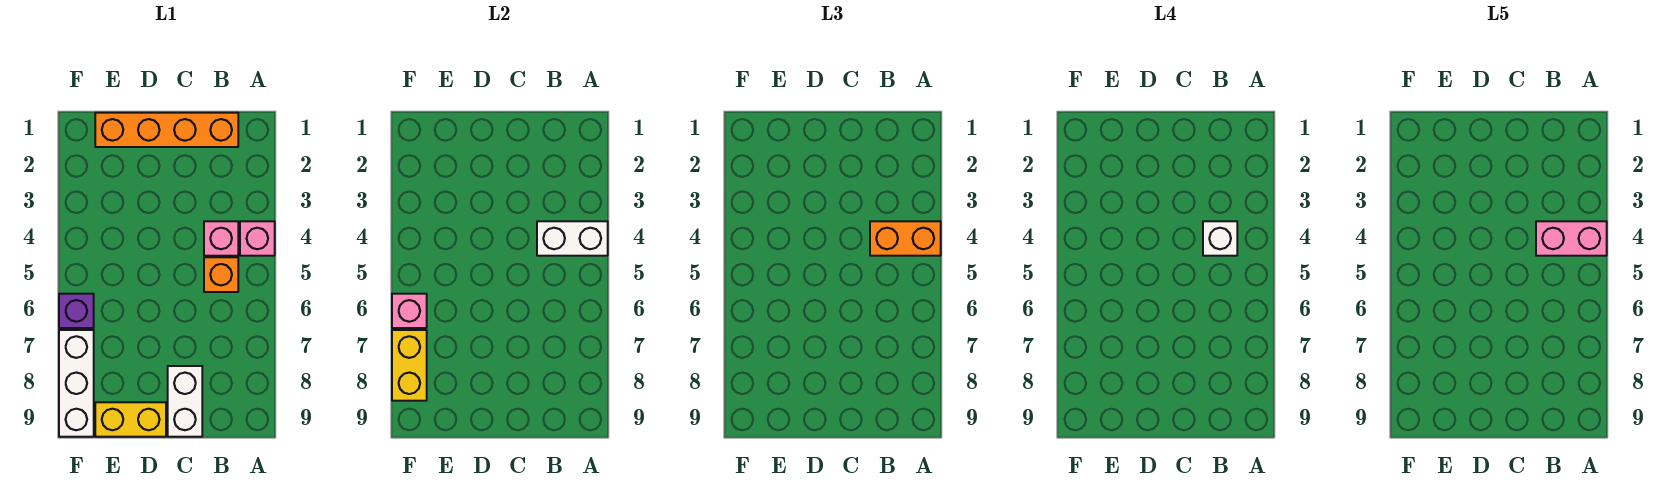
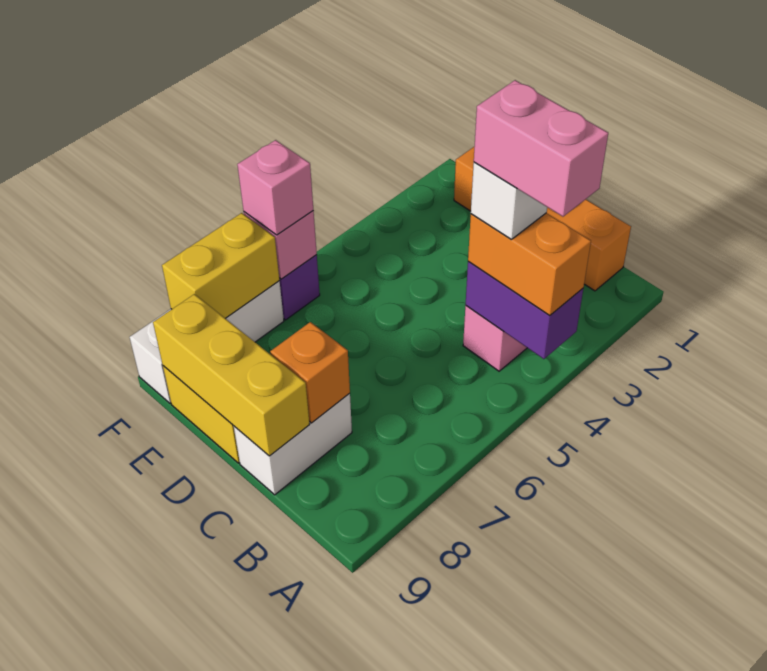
pink 1x1 brick [240,221,275,256] -> pink 1x1 brick moved to [237,140,313,235]
white 1x2 brick [537,221,608,256] -> purple 1x2 brick [465,261,583,359]
orange 1x1 brick [204,257,238,292] -> orange 1x1 brick moved to [270,322,350,423]
none -> yellow 1x3 brick [153,294,310,456]

